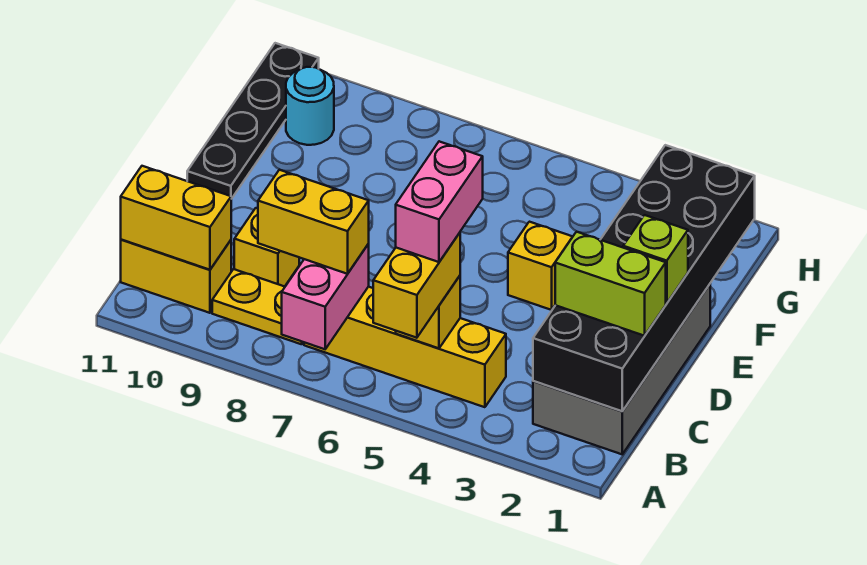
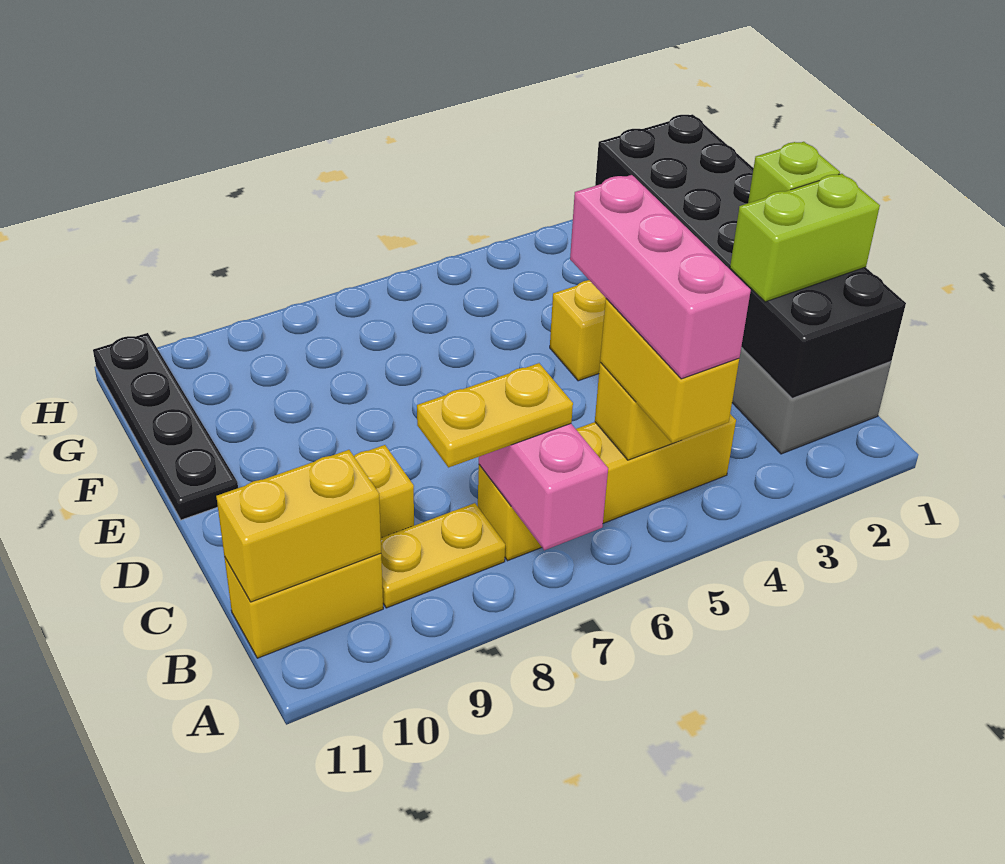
pink 1x2 brick [396,141,483,262] -> pink 1x3 brick [570,175,751,379]
yellow 1x2 brick [258,170,369,274] -> yellow 1x2 plate [417,363,573,468]
cyan 1x1 round brick [286,67,334,145] -> none

